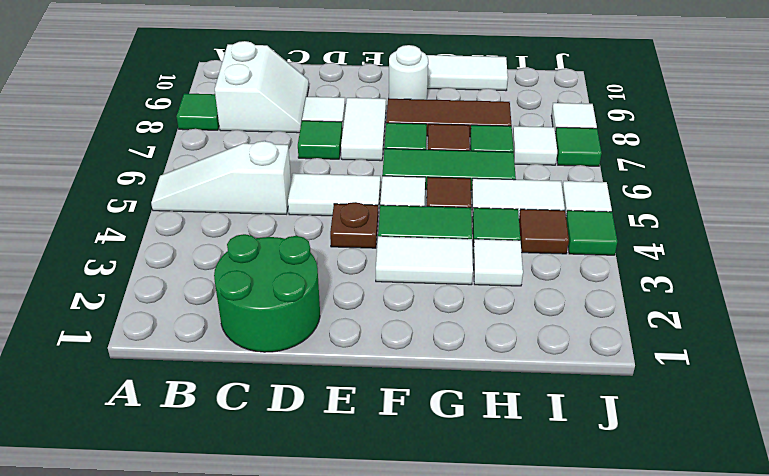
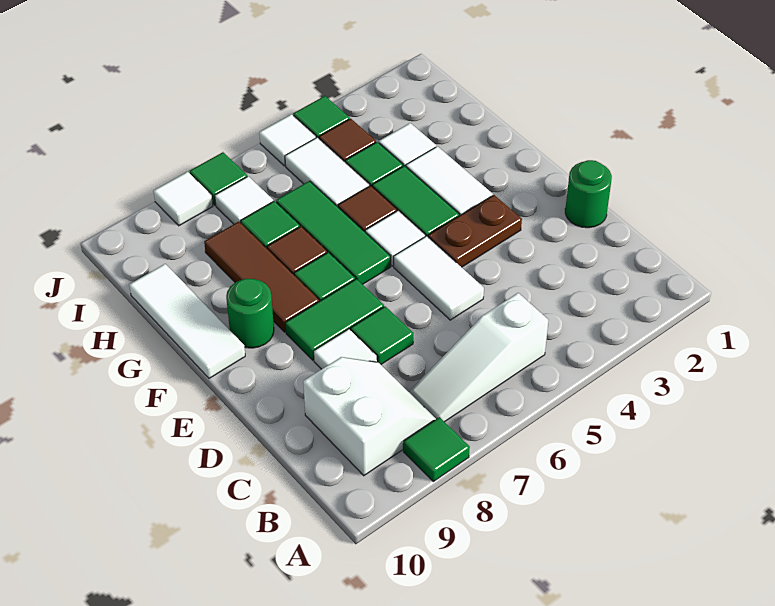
white 1x3 slope [151,141,291,214] -> white 1x3 slope turned to [410,293,548,422]
white 2x2 slope [215,41,309,133] -> white 2x2 slope turned to [303,357,436,476]
green 2x2 round brick [214,234,320,352] -> green 1x1 round brick [565,160,612,228]
brown 1x1 plate [330,202,378,248] -> brown 1x2 plate [428,195,522,267]
white 1x2 tile [341,98,386,161] -> green 1x2 tile [285,279,384,360]
white 1x1 round brick [389,45,428,100] -> green 1x1 round brick [226,278,274,348]

